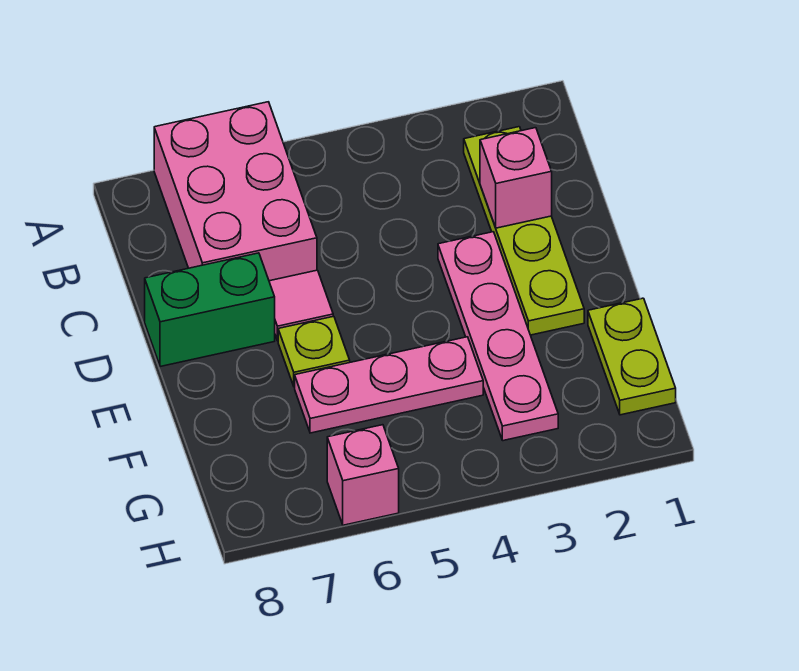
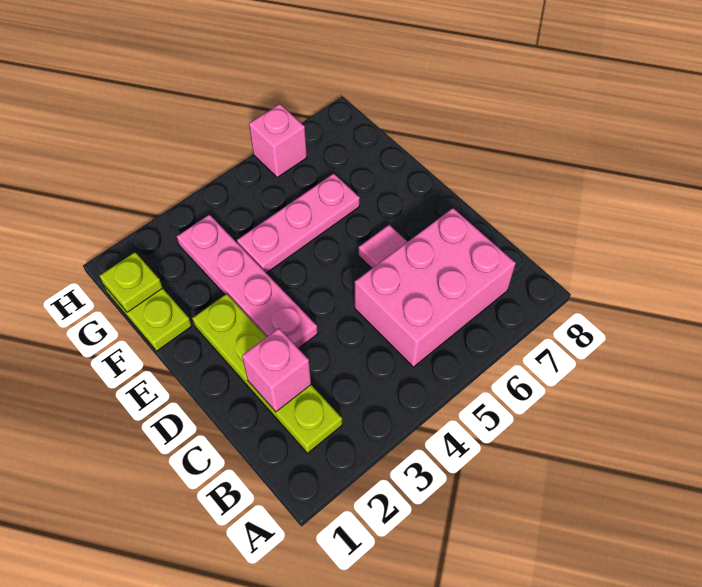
pink 2x3 brick [154,102,317,281] -> pink 2x3 brick turned to [355,208,516,367]
green 1x2 brick [145,253,275,367] -> none
lime 1x1 plate [278,316,350,387] -> lime 1x1 plate moved to [100,252,163,312]

